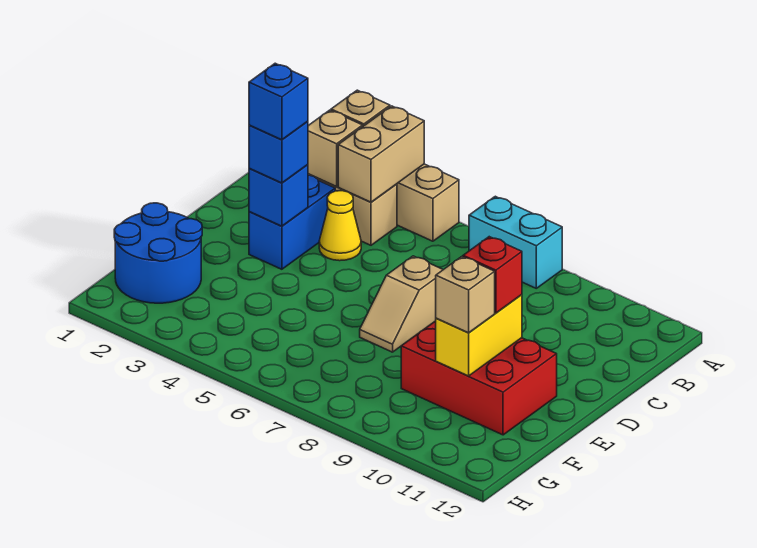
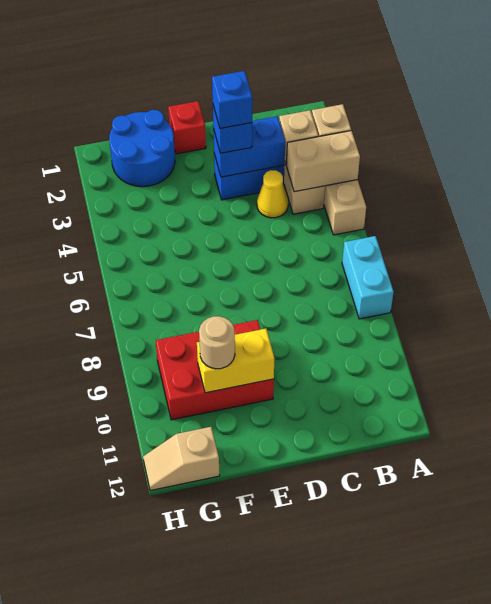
blue 1x1 brick [249,165,308,226] -> blue 1x2 brick [213,116,285,177]
tan 1x2 slope [360,256,443,352] -> tan 1x2 slope moved to [143,427,220,491]
red 2x3 brick [401,321,557,435] -> red 2x3 brick turned to [156,320,274,420]
red 1x1 brick [463,237,522,313] -> red 1x1 brick moved to [168,101,206,154]
tan 1x1 brick [436,257,495,333] -> tan 1x1 round brick [199,316,235,369]

